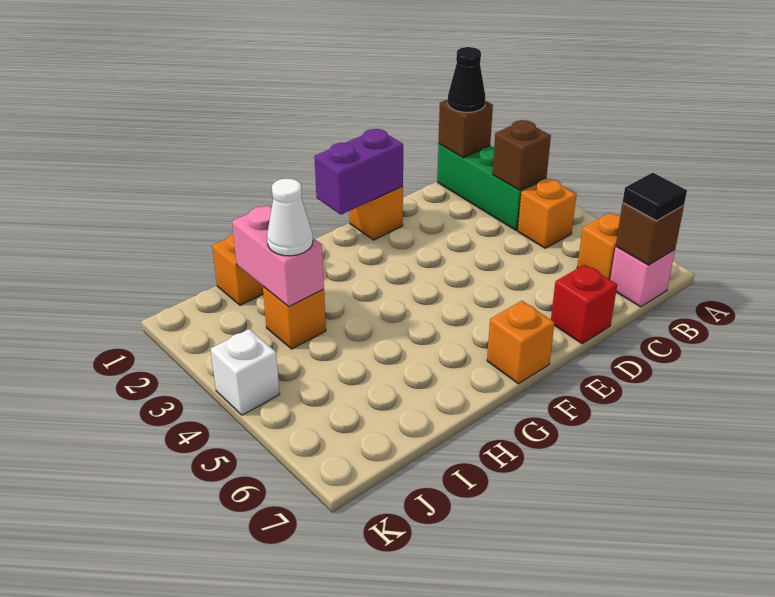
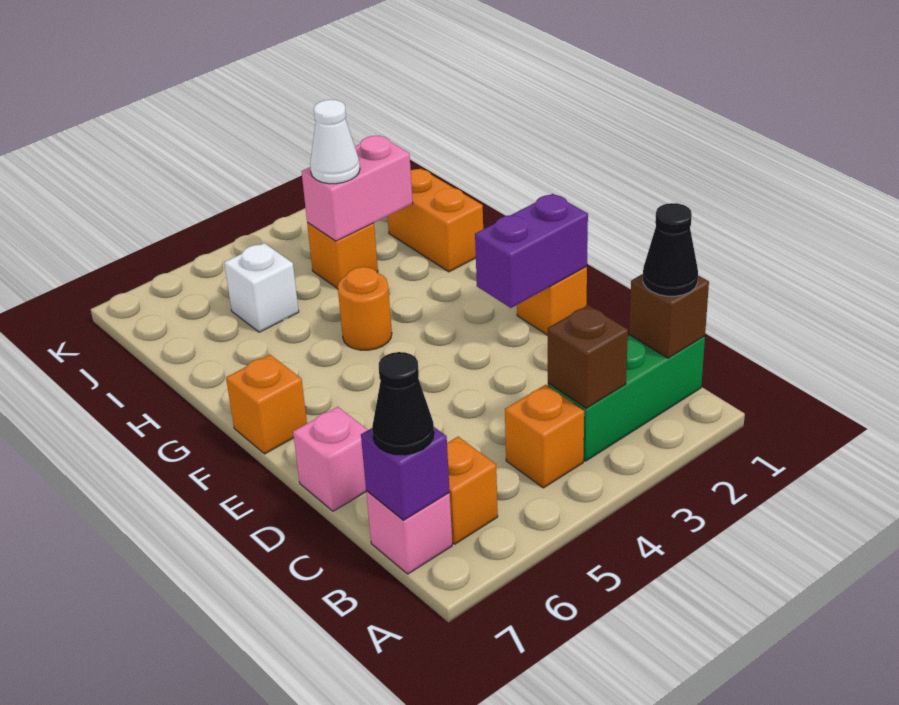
brown 1x1 brick [616,203,684,265] -> purple 1x1 brick [361,427,450,520]
black 1x1 tile [623,173,687,221] -> black 1x1 cone [372,352,434,455]
red 1x1 brick [551,265,617,344] -> pink 1x1 brick [293,407,368,511]
purple 1x2 brick [314,129,403,215] -> purple 1x2 brick turned to [475,194,588,308]
none -> orange 1x1 round brick [338,267,392,350]
white 1x1 brick [211,329,280,415] -> white 1x1 brick moved to [224,243,299,332]

